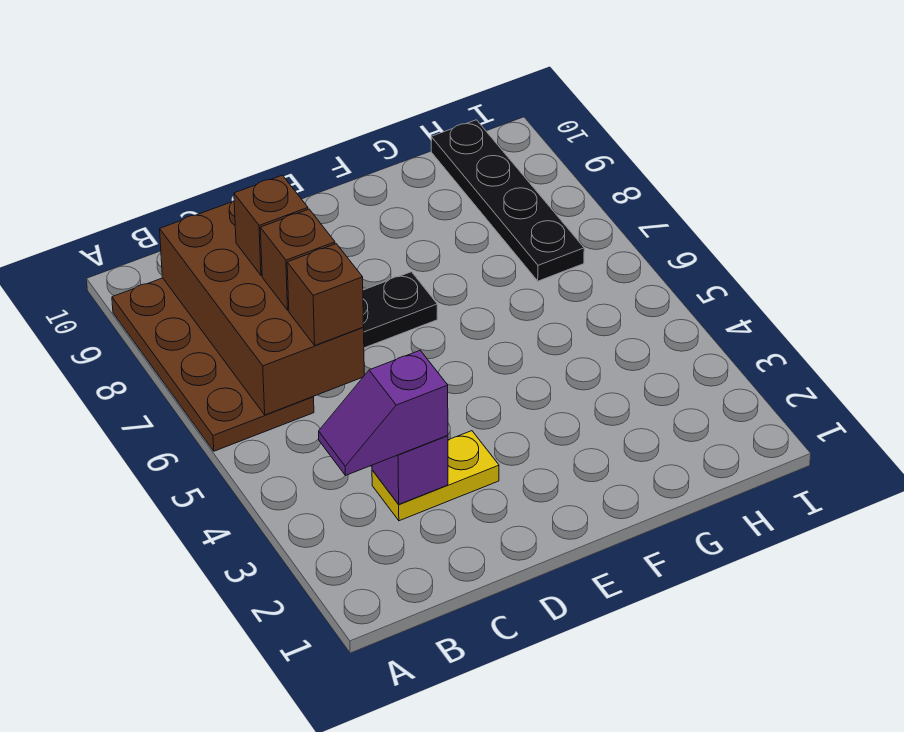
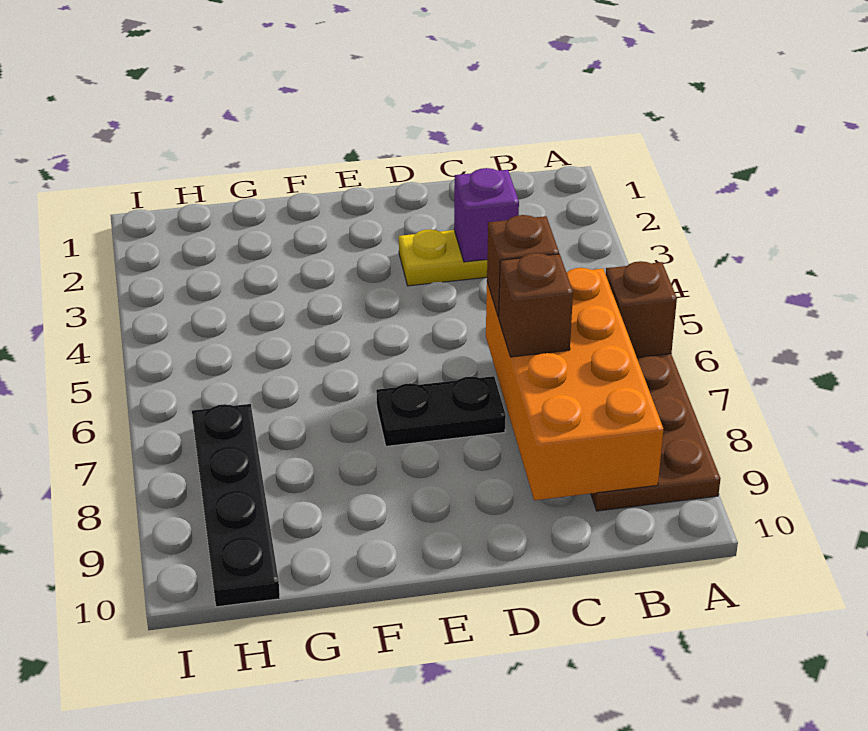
purple 1x2 slope [319,351,448,476] -> none
brown 2x4 brick [160,201,364,415] -> orange 2x4 brick [486,268,663,500]
brown 1x1 brick [234,175,308,276] -> brown 1x1 brick moved to [606,261,677,357]

